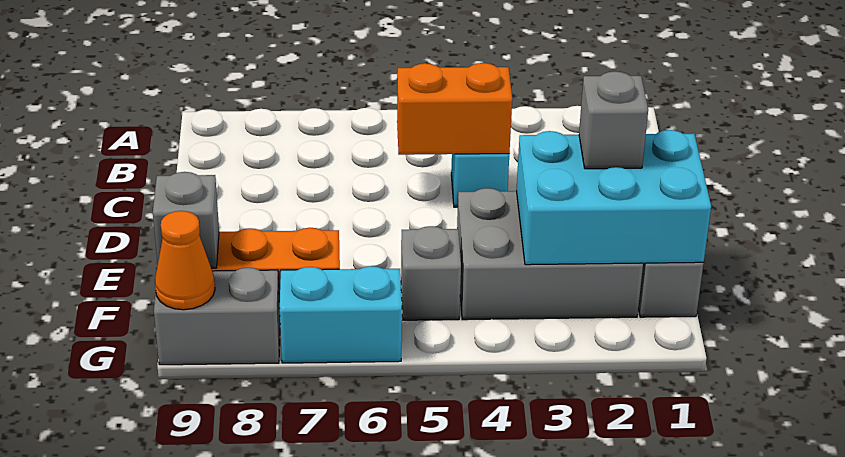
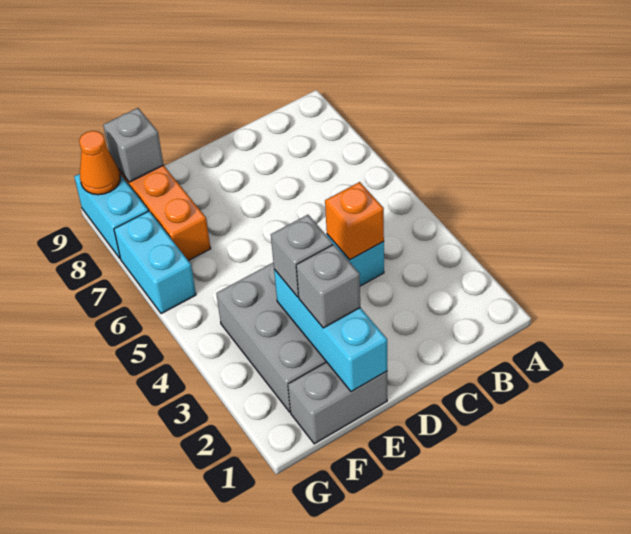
orange 1x2 brick [397,63,512,155] -> orange 1x1 brick [325,182,384,260]
cyan 2x3 brick [516,130,711,265] -> cyan 1x3 brick [274,269,387,392]
grey 1x1 brick [401,226,461,320] -> grey 1x1 brick moved to [271,215,333,297]
grey 1x2 brick [154,268,280,365] -> cyan 1x2 brick [74,174,148,258]

